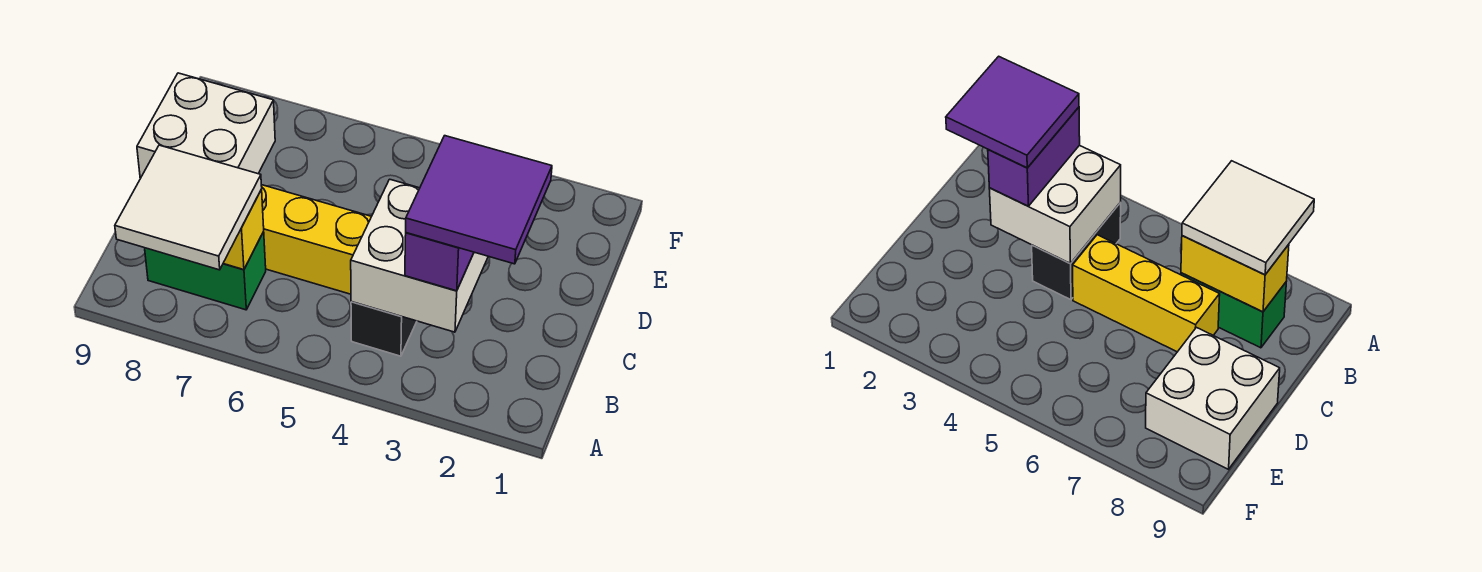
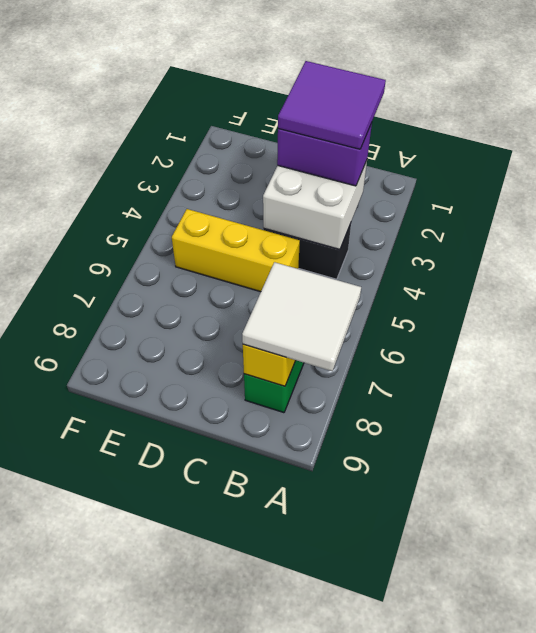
yellow 1x3 brick [261,185,371,294] -> yellow 1x3 brick turned to [172,209,300,292]
white 2x2 brick [137,73,275,178] -> none

